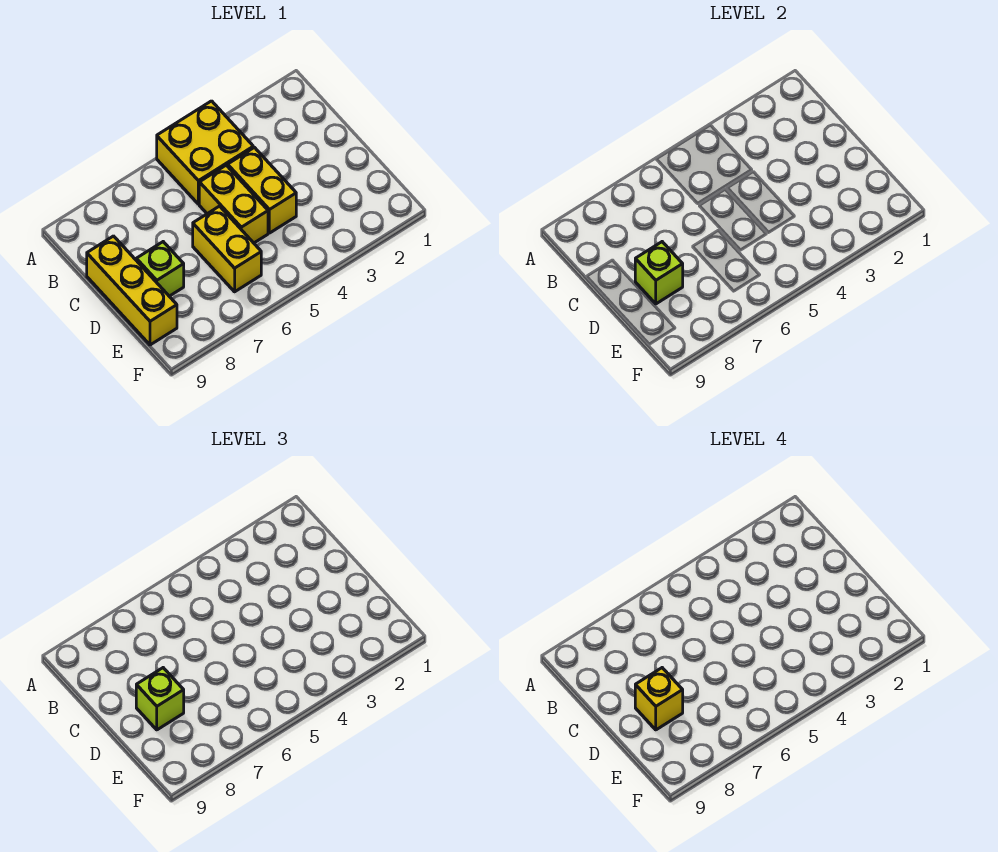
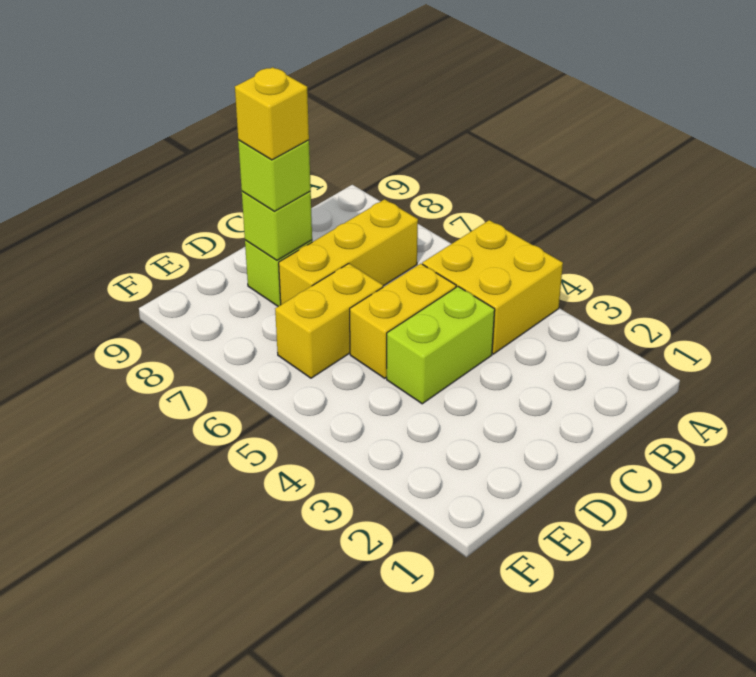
yellow 1x2 brick [228,148,296,233] -> lime 1x2 brick [387,287,495,404]
yellow 1x3 brick [87,236,177,345] -> yellow 1x3 brick moved to [279,199,418,305]

